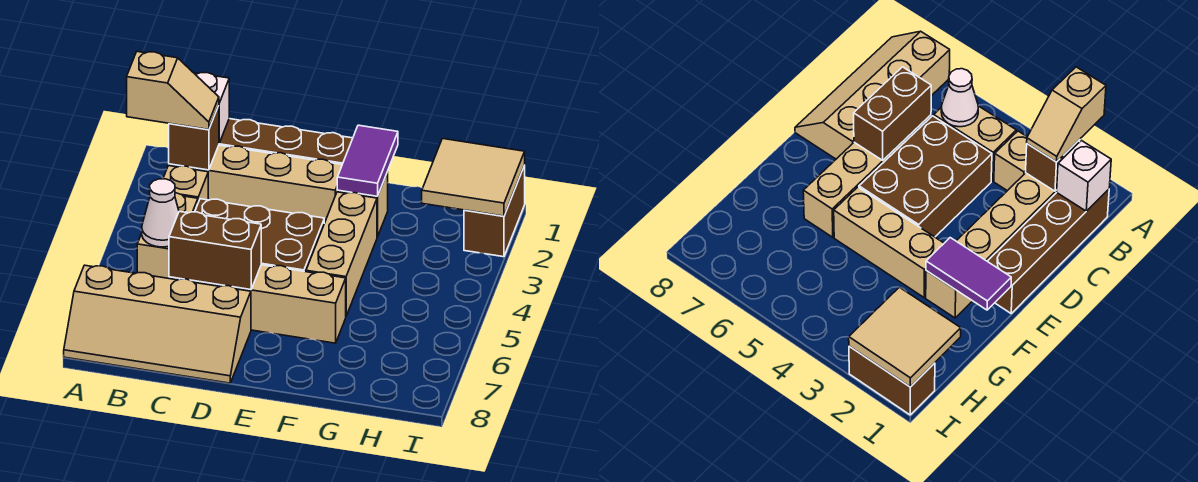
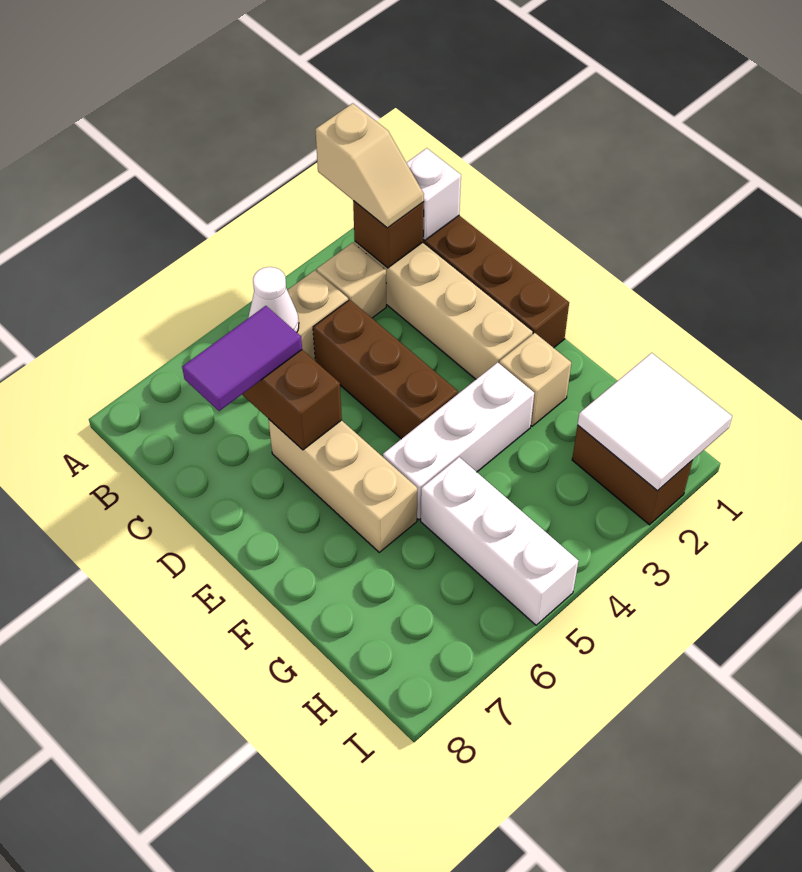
tan 2x4 slope [64,265,251,383] -> none
brown 2x3 brick [191,199,324,285] -> brown 1x3 brick [313,300,458,439]
purple 1x2 tile [337,125,398,196] -> purple 1x2 tile moved to [182,306,302,411]
tan 1x3 brick [306,192,377,316] -> white 1x3 brick [383,362,534,520]
none -> white 1x3 brick [421,457,579,625]
tan 2x2 tile [422,139,525,216] -> white 2x2 tile [578,353,732,491]
brown 1x2 brick [464,165,525,257] -> brown 1x2 brick turned to [572,426,692,525]

